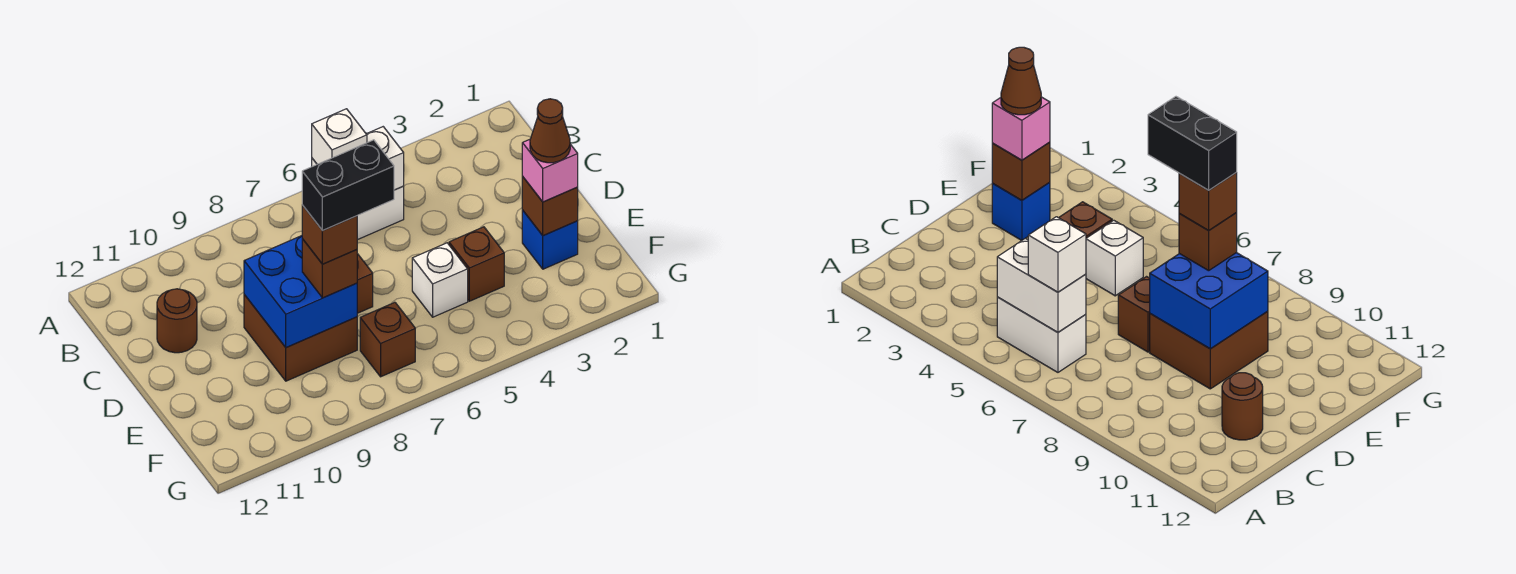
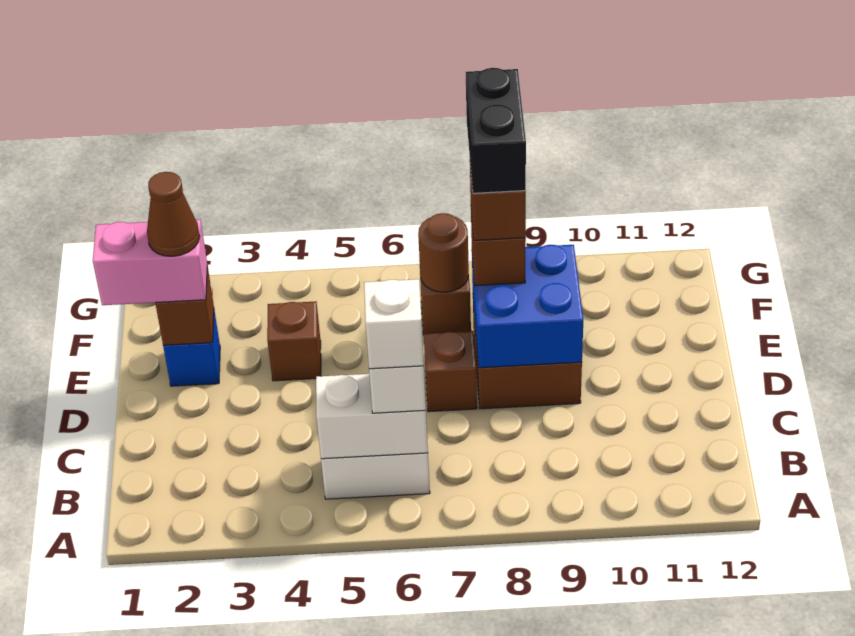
brown 1x1 round brick [157,289,197,353] -> brown 1x1 round brick moved to [418,213,469,292]
pink 1x1 brick [522,139,578,202] -> pink 1x2 brick [93,219,207,305]
white 1x1 brick [412,243,468,317] -> white 1x1 brick moved to [364,279,424,369]
black 1x2 brick [302,140,394,231] -> black 1x2 brick turned to [466,68,526,193]

